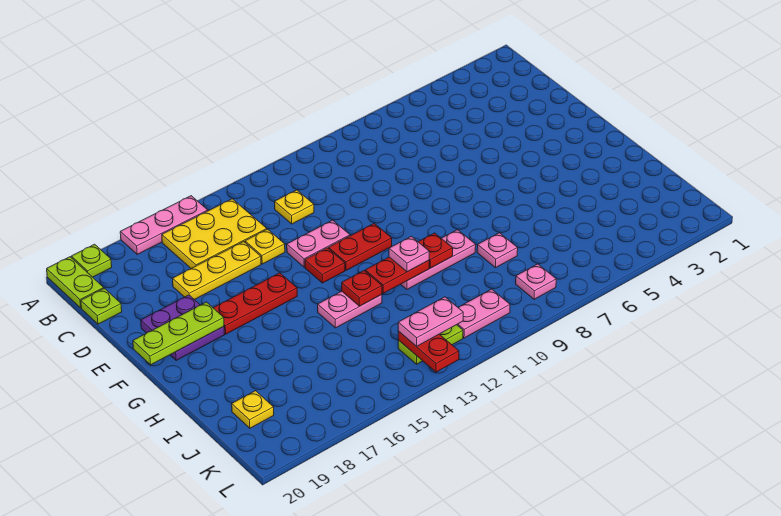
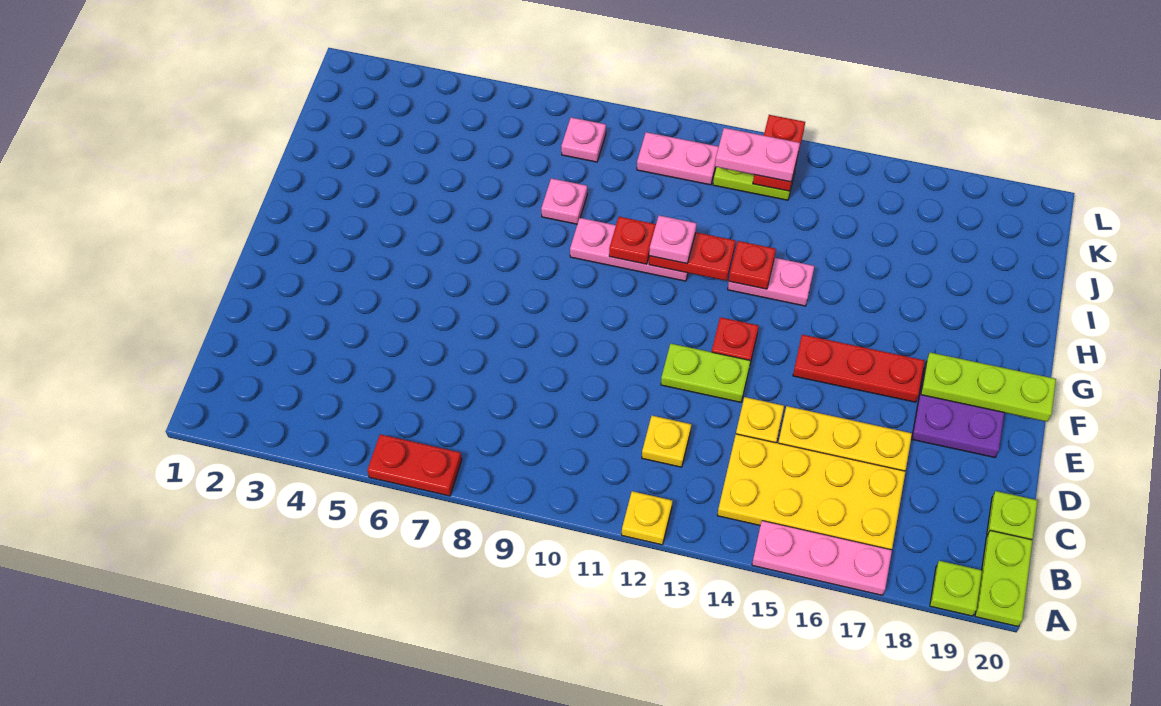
yellow 2x3 plate [162,199,267,268] -> yellow 2x4 plate [717,434,905,550]
pink 1x2 plate [287,220,350,267] -> lime 1x2 plate [661,344,750,402]
red 1x2 plate [329,223,392,270] -> red 1x2 plate moved to [367,434,462,496]
yellow 1x1 plate [232,391,274,428] -> yellow 1x1 plate moved to [622,491,672,545]

